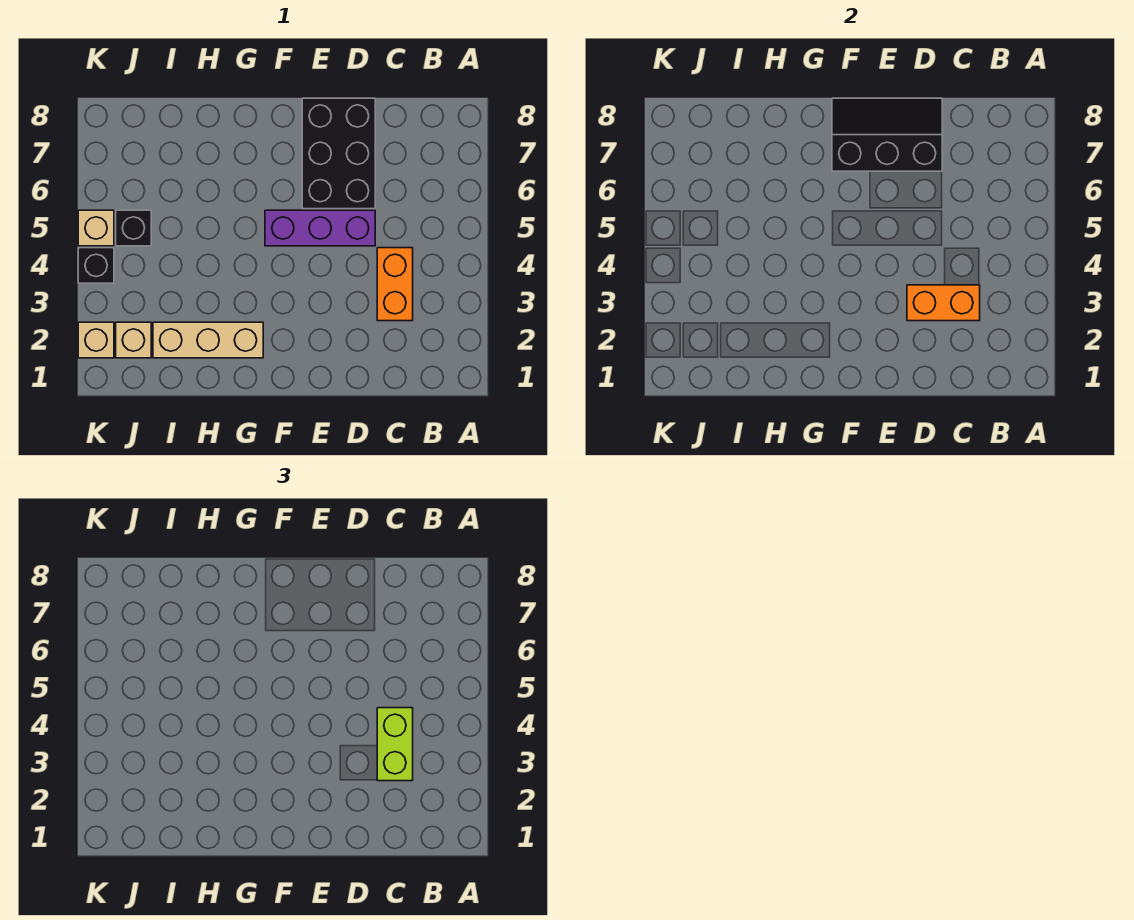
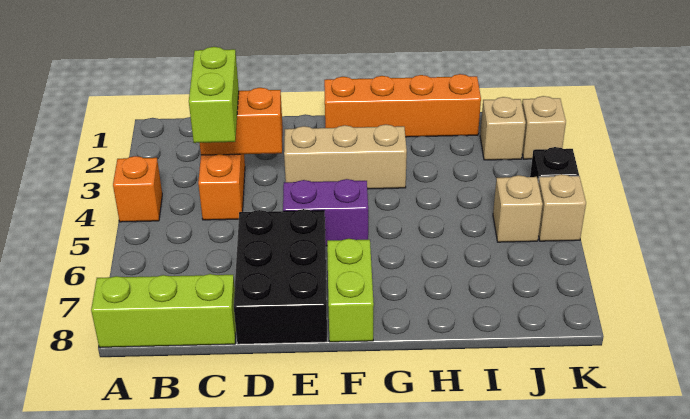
none -> orange 1x1 brick [113,156,162,222]
none -> lime 1x3 brick [91,274,236,347]
purple 1x3 brick [265,210,375,246] -> purple 1x2 brick [283,179,368,246]
black 2x3 slope [832,98,942,171] -> none
none -> orange 1x4 brick [324,74,481,137]
none -> lime 1x2 brick [327,239,374,342]
tan 1x3 brick [153,322,263,358] -> tan 1x3 brick moved to [284,124,407,189]
black 1x1 brick [116,210,151,246] -> tan 1x1 brick [493,175,543,242]

